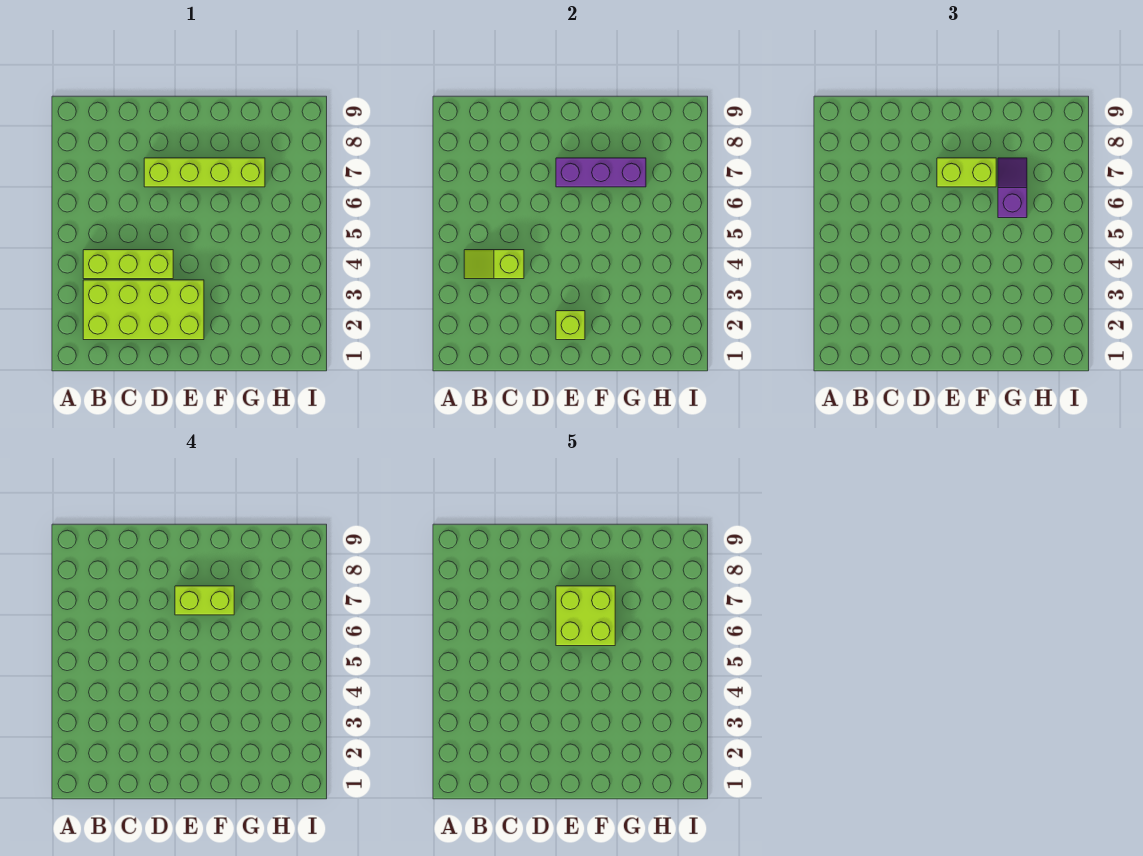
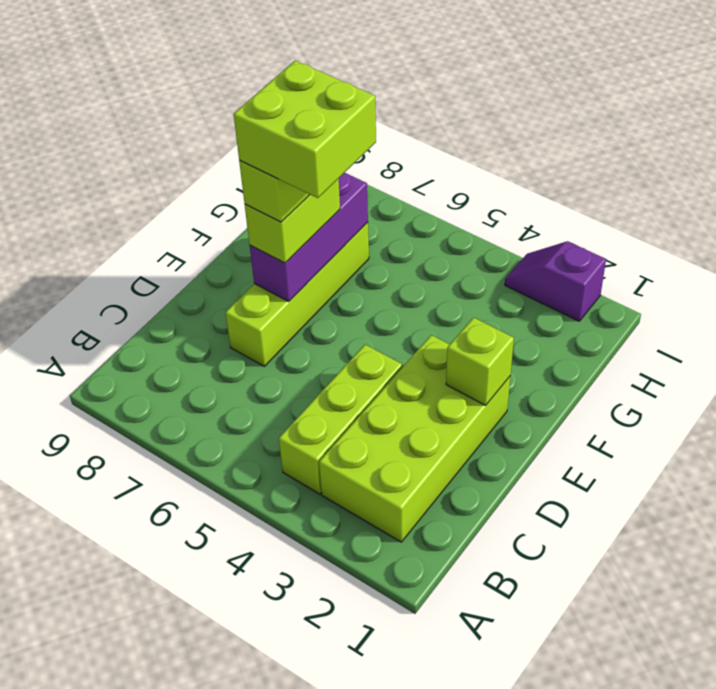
lime 1x2 slope [464,250,524,279] -> none
purple 1x2 slope [998,158,1027,218] -> purple 1x2 slope moved to [505,241,606,321]

